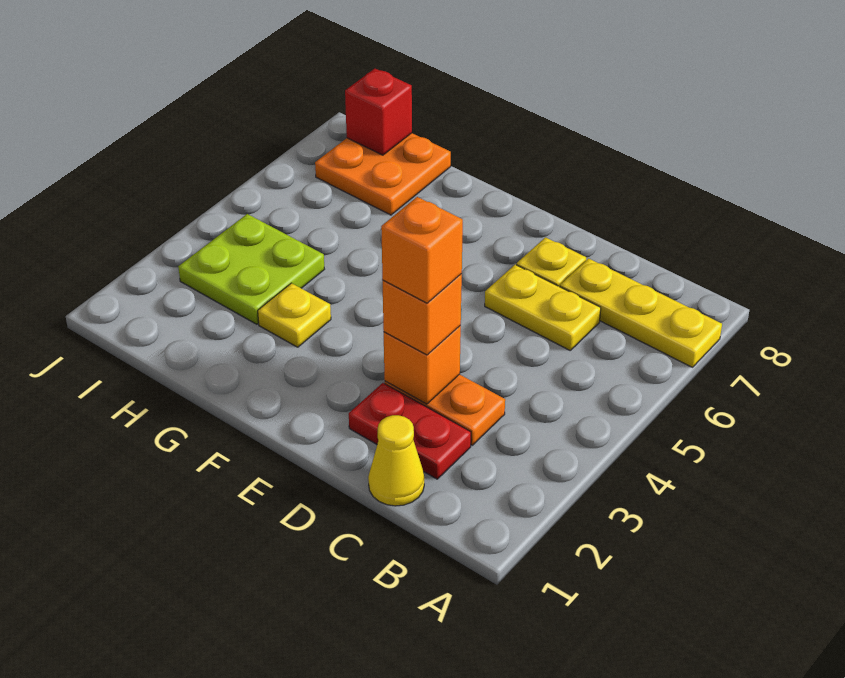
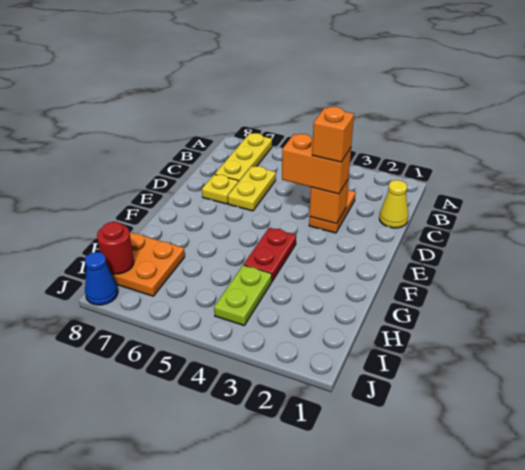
red 1x2 plate [349,383,471,479] -> red 1x2 plate moved to [244,228,296,282]
orange 1x1 brick [383,274,462,355] -> orange 1x2 brick [282,134,351,194]
yellow 1x1 plate [258,283,331,347] -> none
lime 2x2 plate [178,214,324,324] -> lime 1x2 plate [214,265,272,325]
red 1x1 brick [345,69,412,155] -> red 1x1 round brick [97,222,134,274]
none -> blue 1x1 cone [85,252,118,305]

